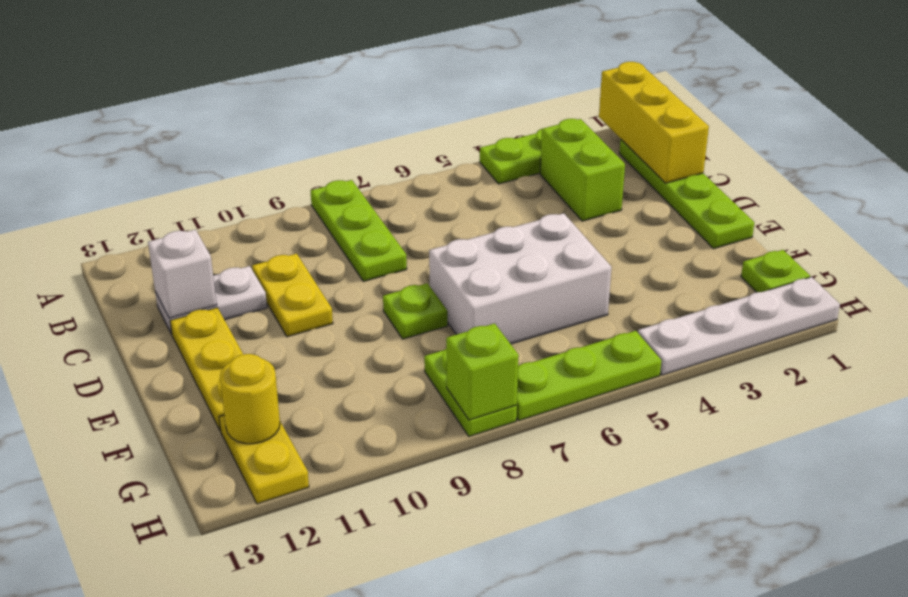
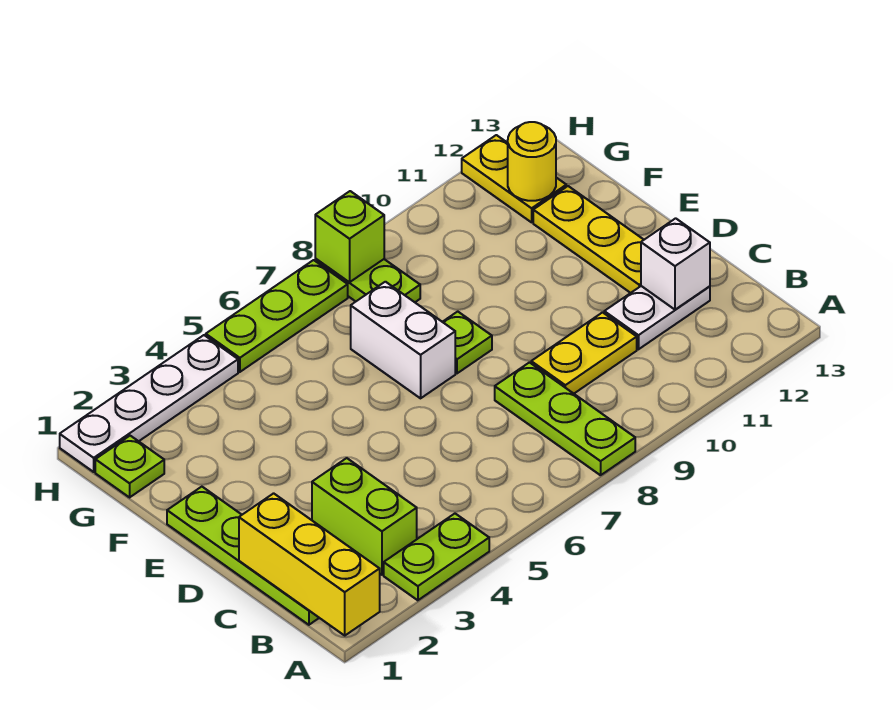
yellow 1x2 plate [252,254,333,337] -> yellow 1x2 plate turned to [531,312,637,394]
white 2x3 brick [429,213,611,344] -> white 1x2 brick [351,282,455,398]

